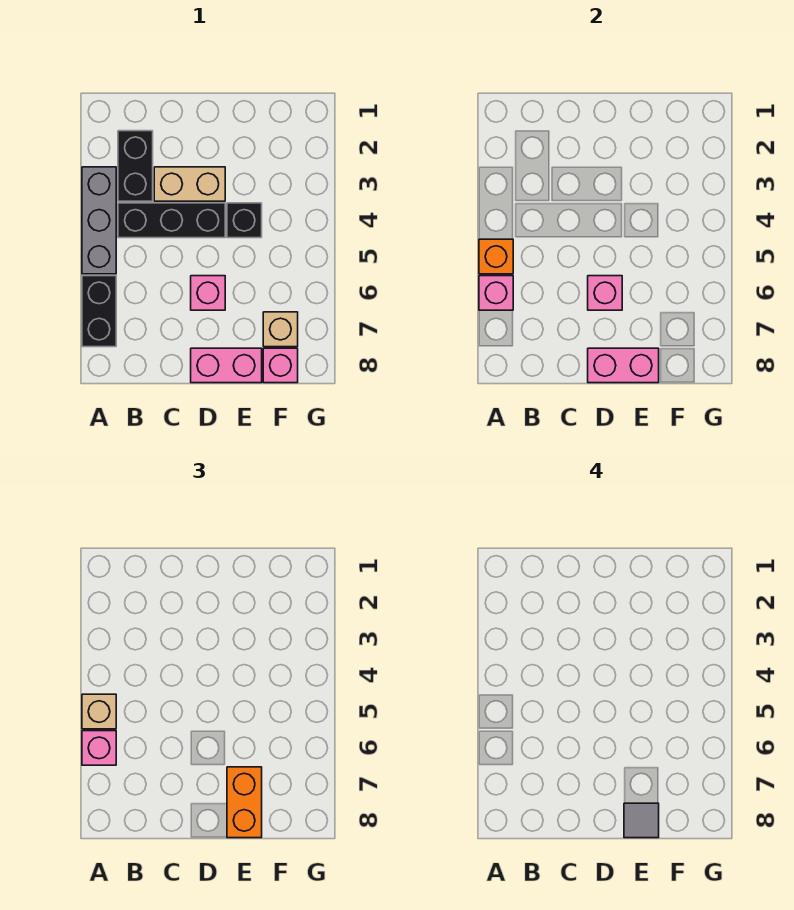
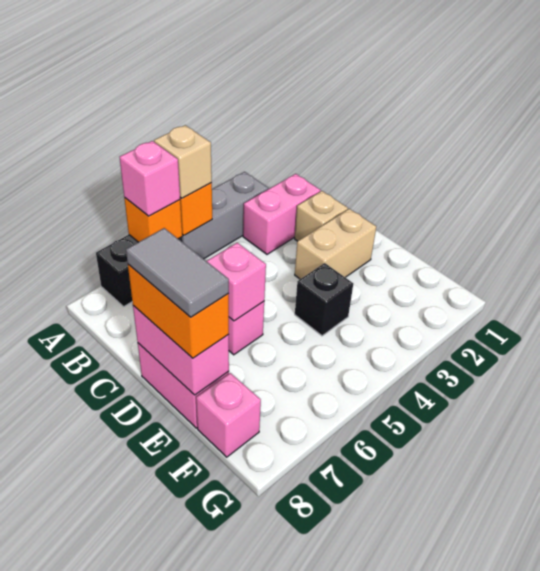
pink 1x1 brick [479,276,513,310] -> orange 1x1 brick [124,198,182,242]
black 1x2 brick [118,131,153,201] -> pink 1x2 brick [243,174,321,254]
black 1x3 brick [118,203,225,238] -> none
tan 1x2 brick [154,167,225,201] -> tan 1x2 brick turned to [295,209,376,279]
orange 1x2 brick [227,767,262,838] -> orange 1x2 brick turned to [128,264,229,358]
grey 1x1 tile [624,803,659,838] -> grey 1x2 tile [126,228,229,317]
tan 1x1 brick [263,312,298,347] -> tan 1x1 brick moved to [295,191,348,241]

